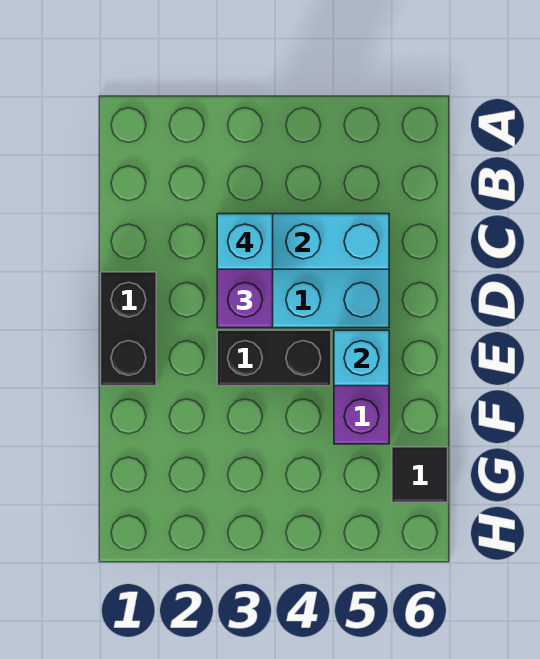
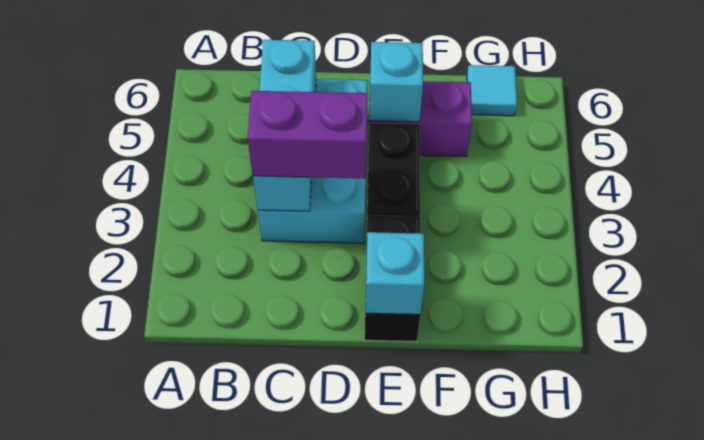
cyan 1x1 brick [217,214,273,269] -> cyan 1x1 brick moved to [365,232,424,314]
black 1x2 brick [101,272,156,386] -> black 1x2 brick turned to [365,215,420,342]
black 1x1 tile [392,447,448,502] -> cyan 1x1 tile [467,65,517,116]

